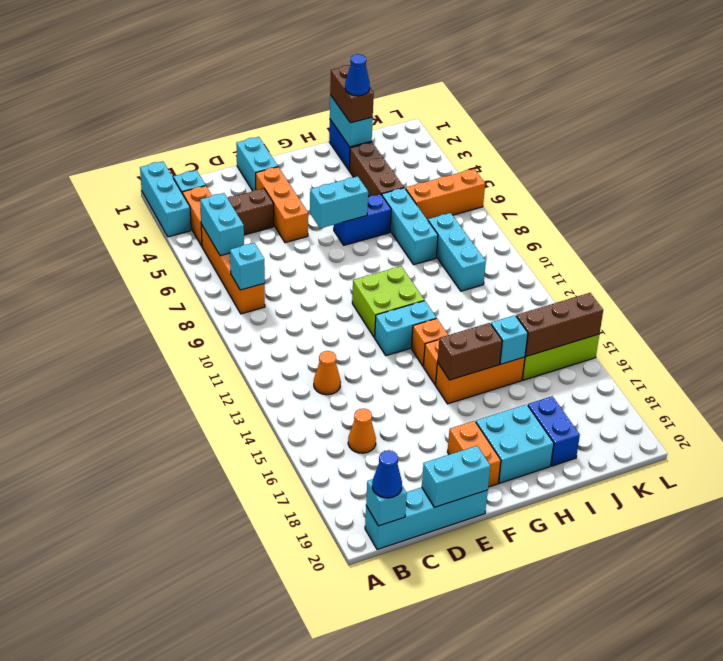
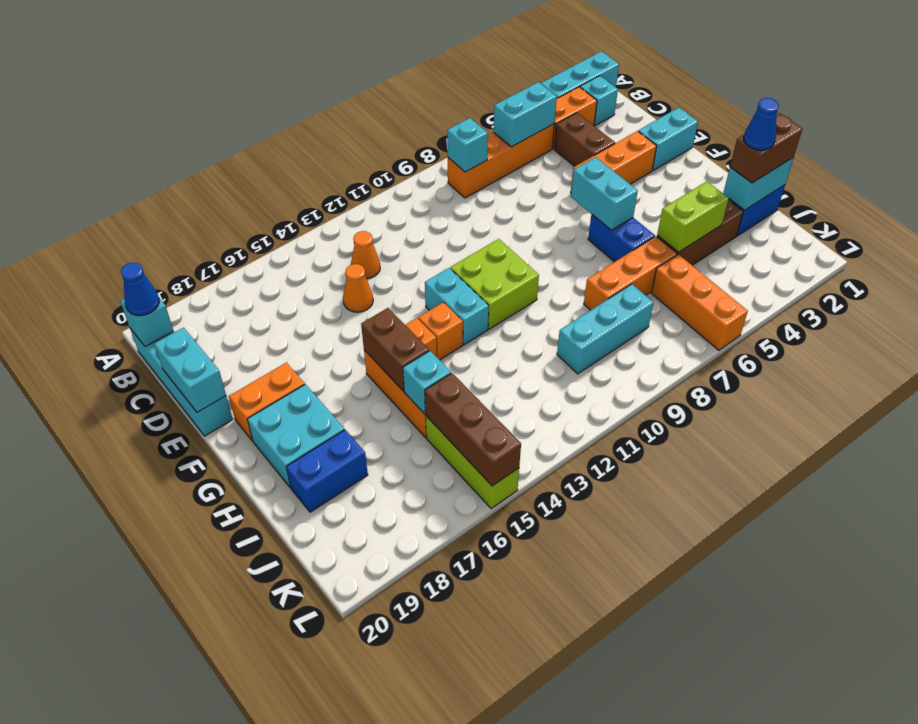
orange 1x1 cone [348,409,376,453] -> orange 1x1 cone moved to [343,264,373,312]
none -> lime 1x2 brick [657,181,729,252]
cyan 1x3 brick [382,188,438,265] -> orange 1x3 brick [584,236,677,310]

